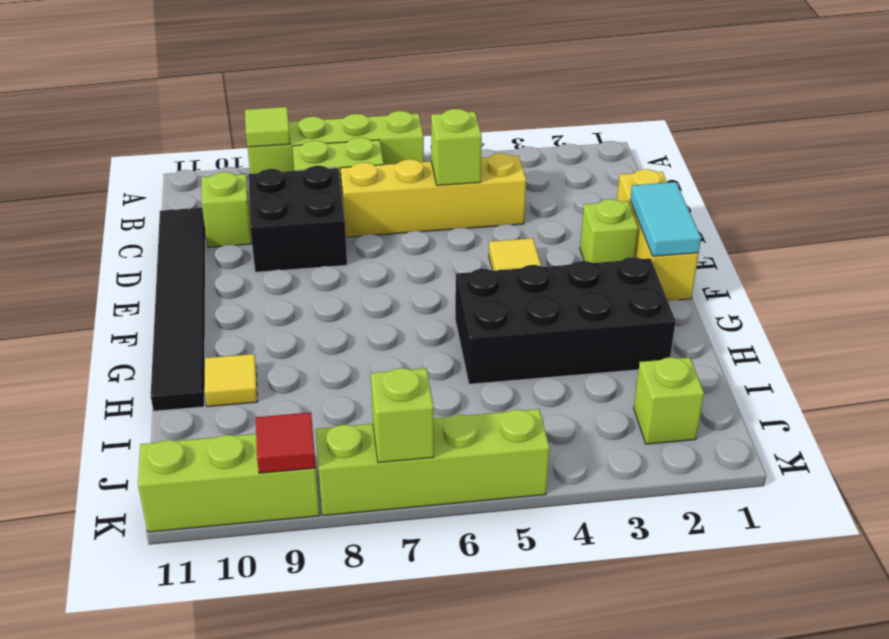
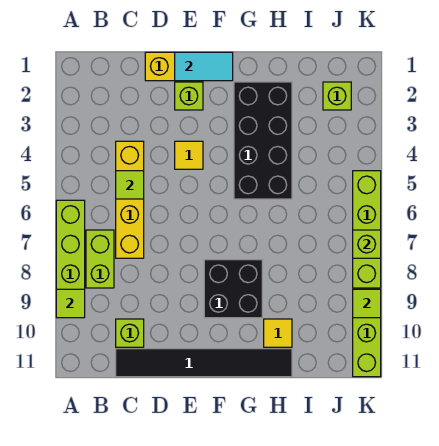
lime 1x1 brick [431,109,482,185] -> lime 1x1 tile [116,171,144,199]
black 2x2 brick [248,166,347,272] -> black 2x2 brick moved to [204,260,262,318]
red 1x1 tile [256,412,316,473] -> lime 1x1 tile [353,289,381,318]

